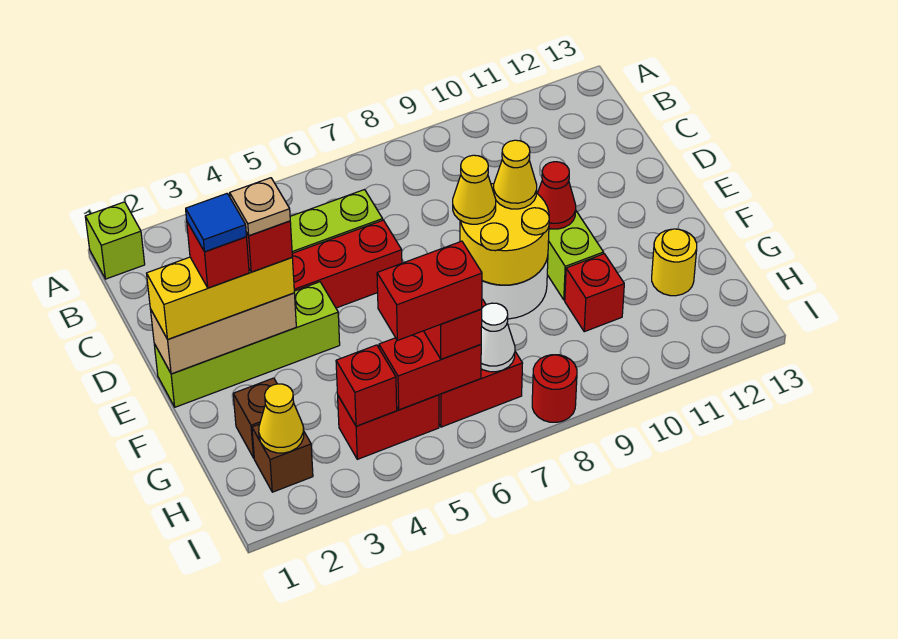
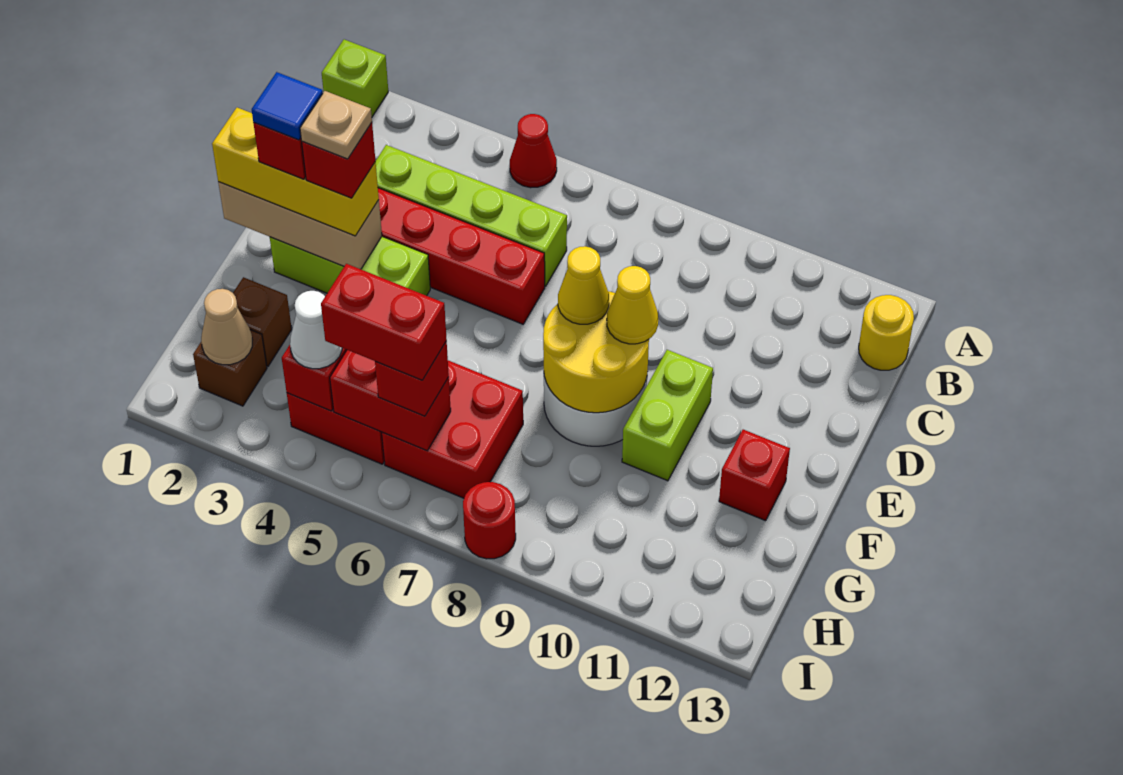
lime 1x4 brick [154,282,340,407] -> lime 1x3 brick [270,237,430,296]
red 1x1 cone [537,162,576,229] -> red 1x1 cone moved to [510,114,557,188]
red 1x1 brick [565,254,624,332] -> red 1x1 brick moved to [719,430,790,521]
yellow 1x1 round brick [652,229,697,296] -> yellow 1x1 round brick moved to [859,295,914,370]
yellow 1x1 cone [259,384,304,453] -> tan 1x1 cone [201,289,252,365]
white 1x1 cone [481,303,515,372] -> white 1x1 cone moved to [290,291,342,369]

